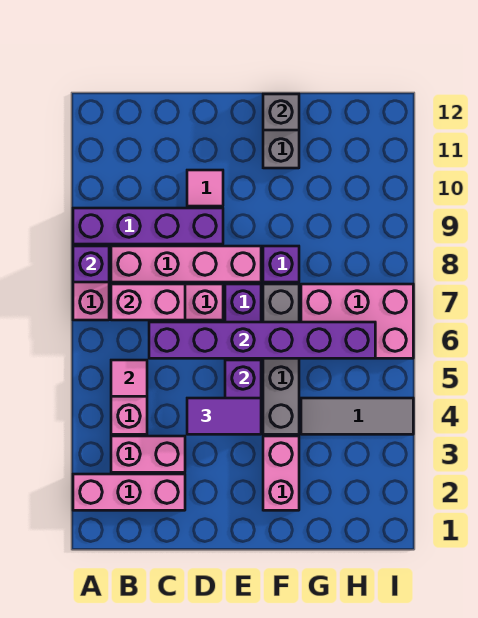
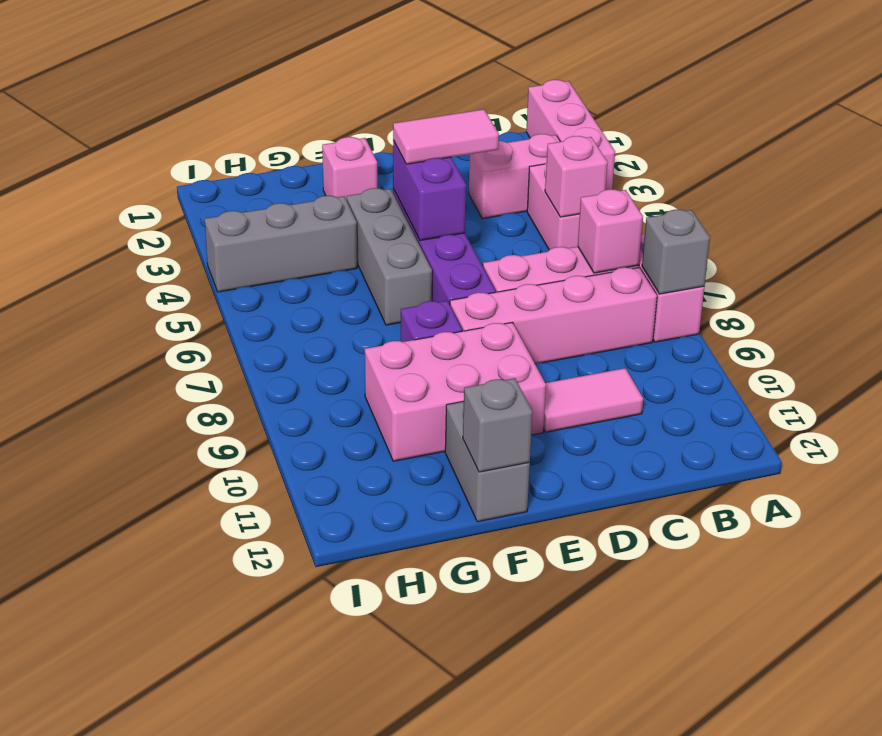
pink 1x3 brick [73,474,185,510] -> pink 1x3 brick turned to [526,80,615,190]
purple 1x1 brick [73,246,109,282] -> grey 1x1 brick [642,210,710,294]
purple 1x4 brick [73,208,223,244] -> none
pink 1x1 tile [111,360,147,396] -> pink 1x1 brick [545,136,607,217]
pink 1x2 brick [111,284,185,320] -> pink 1x1 brick [578,189,643,273]
purple 1x6 brick [149,322,375,358] -> none
purple 1x2 tile [187,398,261,434] -> pink 1x2 tile [393,109,499,164]
pink 1x1 tile [187,170,223,206] -> pink 1x2 tile [543,368,643,432]
pink 1x2 brick [263,436,299,510] -> pink 1x1 brick [322,137,377,200]
grey 1x4 brick [263,284,299,434] -> grey 1x3 brick [347,188,432,325]
grey 1x3 tile [301,398,413,434] -> grey 1x3 brick [205,196,357,292]
pink 2x3 brick [301,284,413,358] -> pink 2x3 brick moved to [365,322,546,461]

